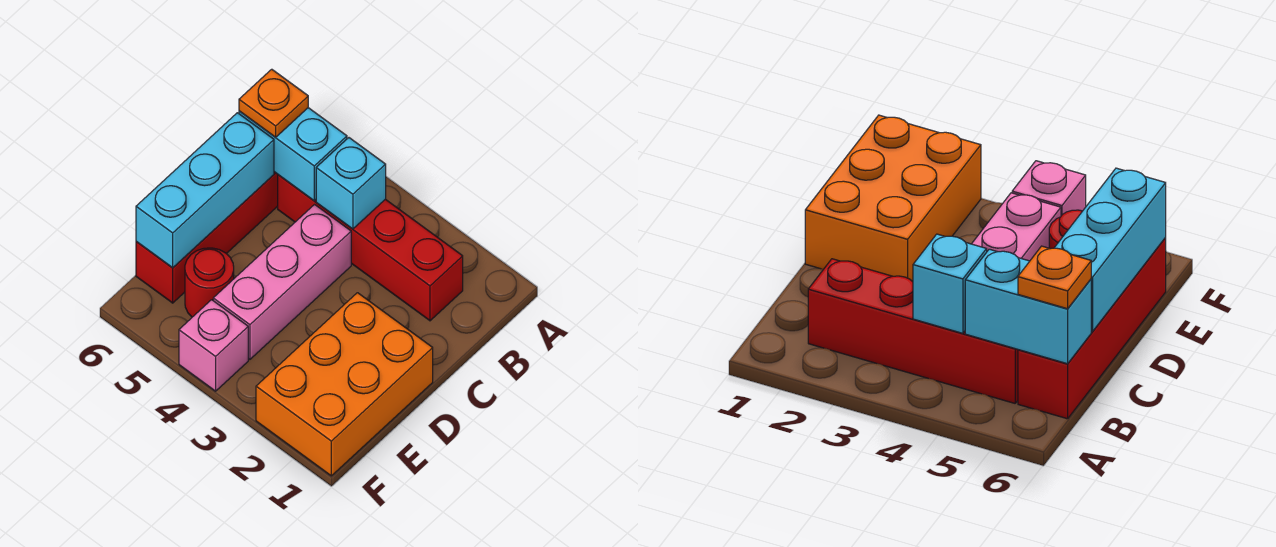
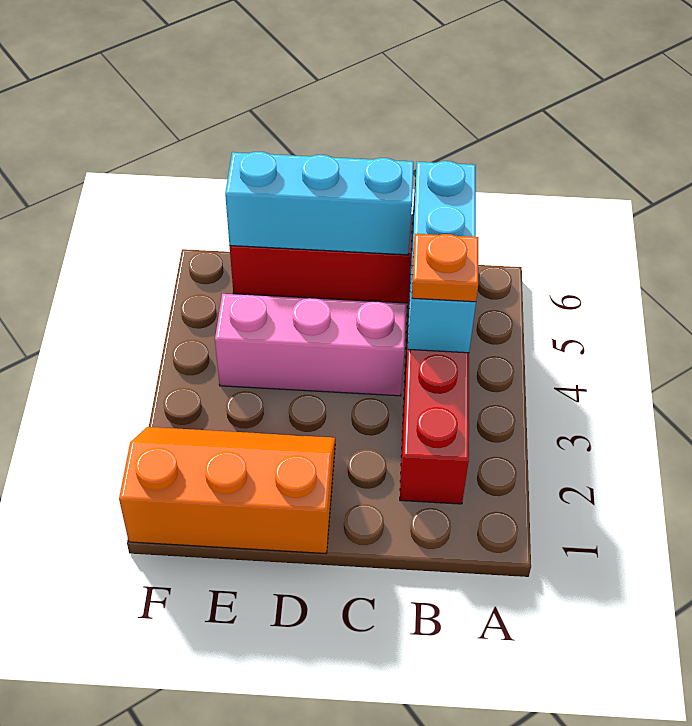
orange 1x1 plate [239,69,308,137] -> orange 1x1 plate moved to [412,234,478,302]
orange 2x3 brick [256,293,433,476] -> orange 2x3 slope [119,427,335,554]
red 1x1 round brick [185,248,234,317] -> none
pink 1x1 brick [179,300,248,391] -> none

